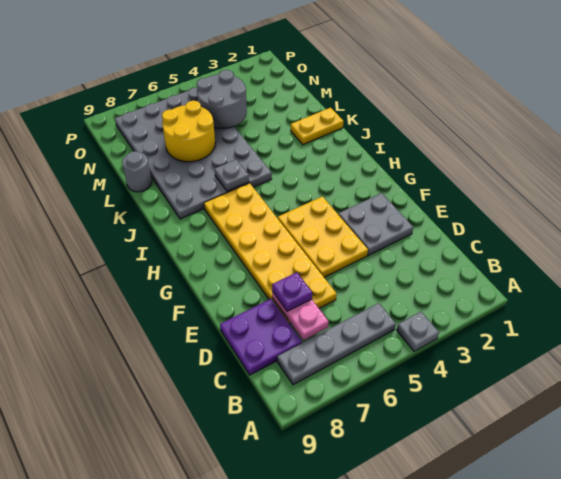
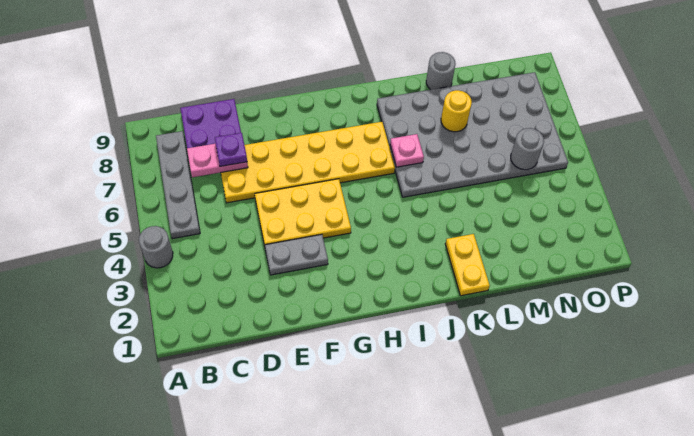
grey 1x1 plate [397,312,439,351] -> grey 1x1 round brick [139,226,173,268]
grey 2x2 plate [338,193,413,255] -> grey 1x2 plate [265,234,328,275]
grey 1x1 plate [214,160,249,191] -> pink 1x1 plate [390,134,424,167]
yellow 2x2 round brick [162,101,215,162] -> yellow 1x1 round brick [441,90,472,132]
grey 2x2 round brick [197,70,247,128] -> grey 1x1 round brick [511,128,544,170]

